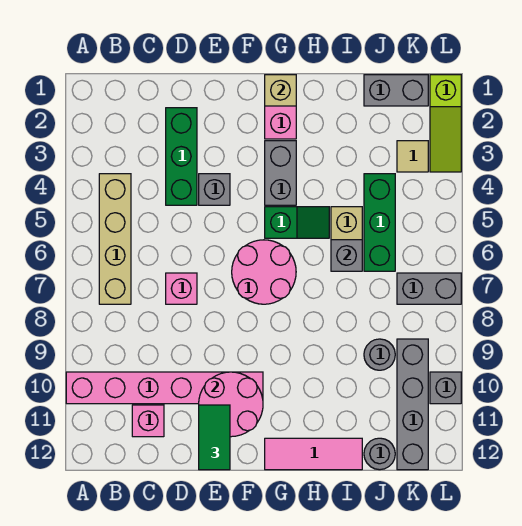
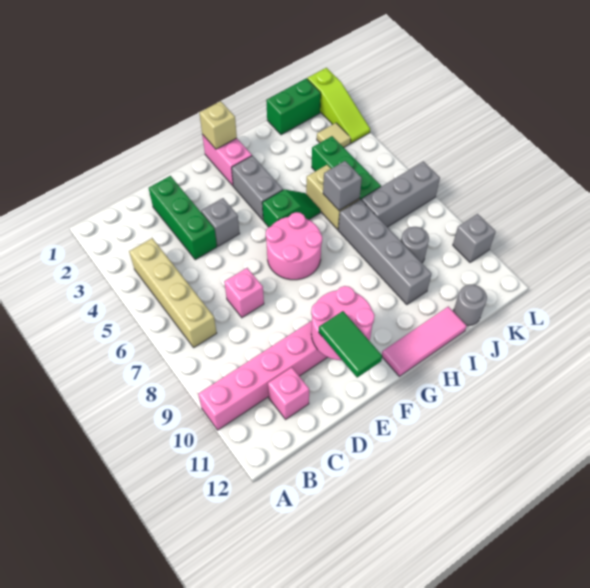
grey 1x2 brick [364,75,428,106] -> green 1x2 brick [266,78,321,135]
grey 1x2 brick [397,273,461,304] -> grey 1x3 brick [361,161,440,227]
grey 1x4 brick [397,339,428,470] -> grey 1x4 brick moved to [338,199,431,304]

